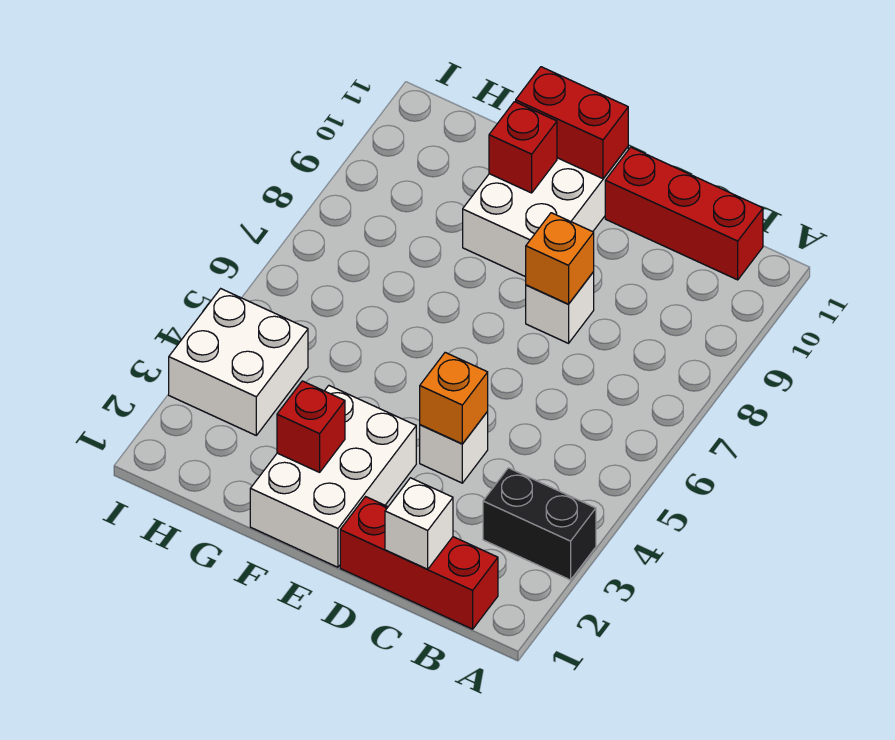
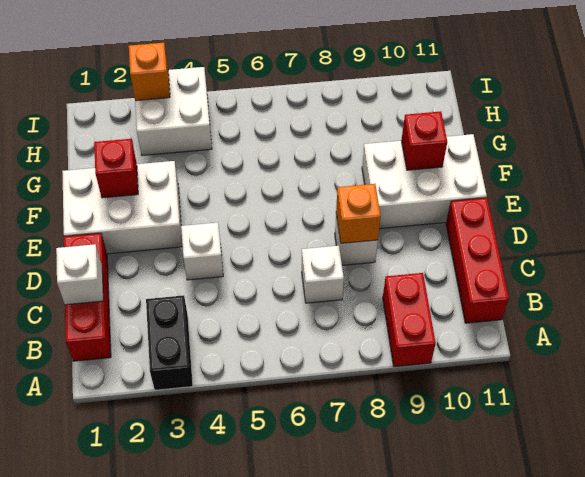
none -> white 1x1 brick [302,246,344,303]
orange 1x1 brick [420,353,488,444] -> orange 1x1 brick moved to [129,43,170,101]
red 1x2 brick [516,67,628,179] -> red 1x2 brick moved to [383,273,436,367]

